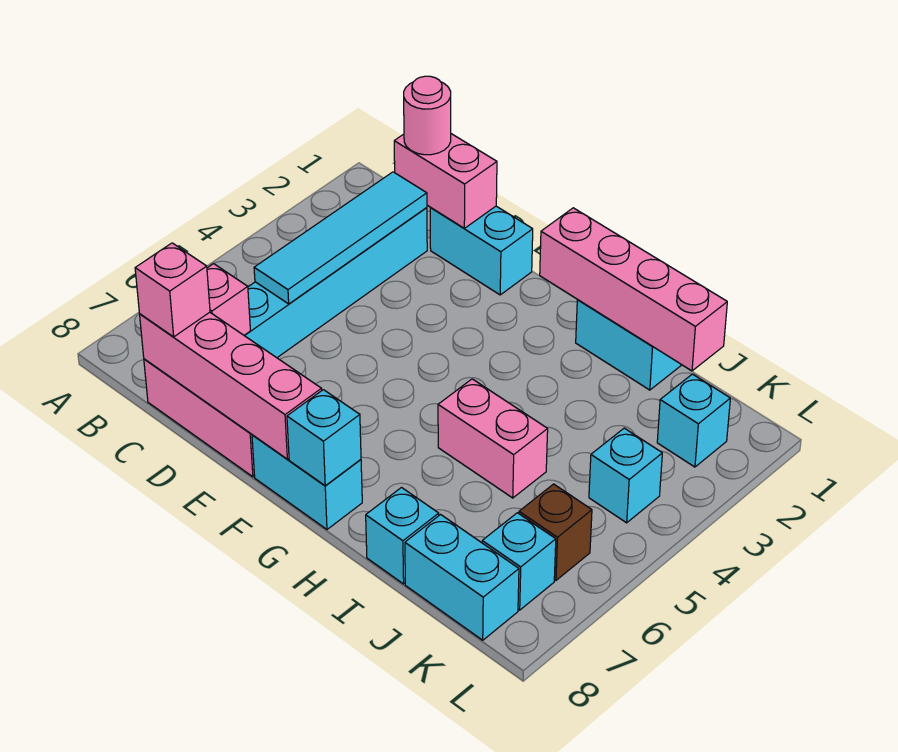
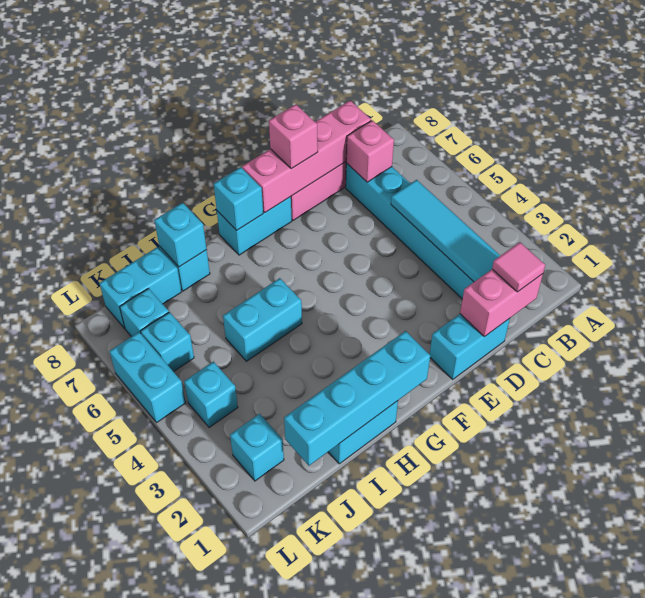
pink 1x1 round brick [404,76,451,155] -> pink 1x1 tile [492,242,545,292]
pink 1x1 brick [135,243,210,337] -> pink 1x1 brick moved to [269,104,318,169]
pink 1x4 brick [540,208,727,371] -> cyan 1x4 brick [284,331,430,466]
pink 1x2 brick [438,379,548,498] -> cyan 1x2 brick [223,278,302,361]
none -> cyan 1x1 brick [154,203,207,267]
brown 1x1 brick [519,484,592,580] -> cyan 1x1 brick [141,312,194,372]
none -> cyan 1x2 brick [110,332,186,423]

